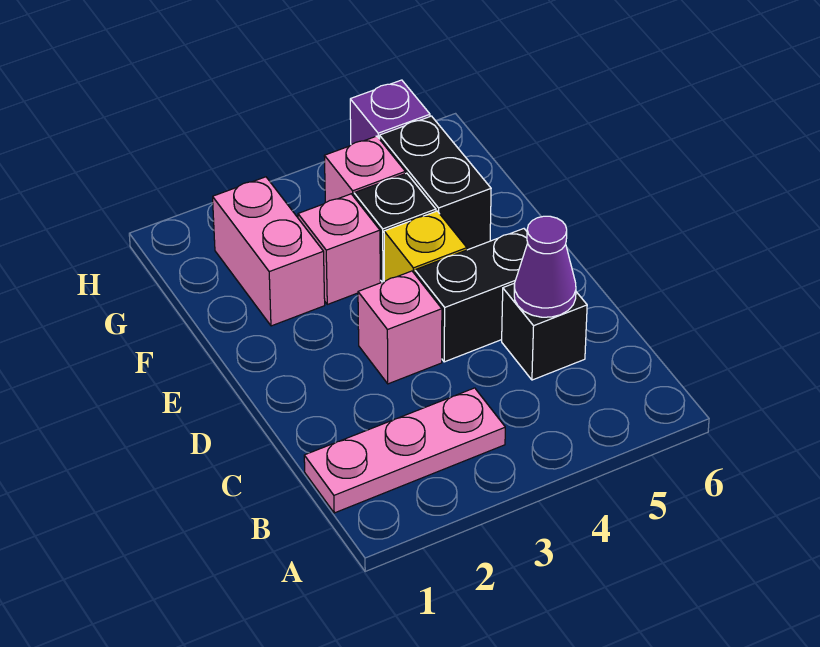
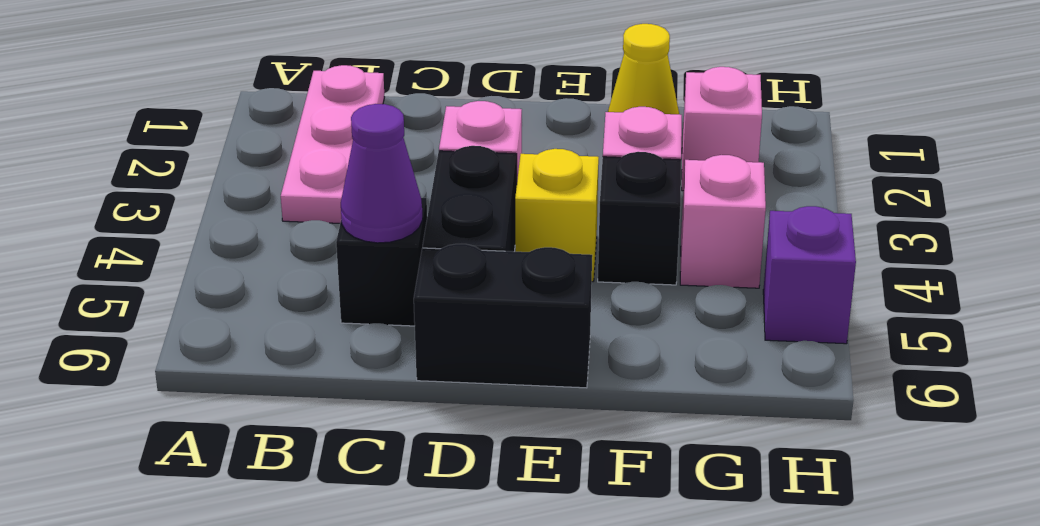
none -> yellow 1x1 cone [608,24,679,114]
pink 1x2 brick [213,177,325,326] -> pink 1x1 brick [682,67,762,191]
black 1x2 brick [380,116,491,250] -> black 1x2 brick moved to [414,244,592,388]

